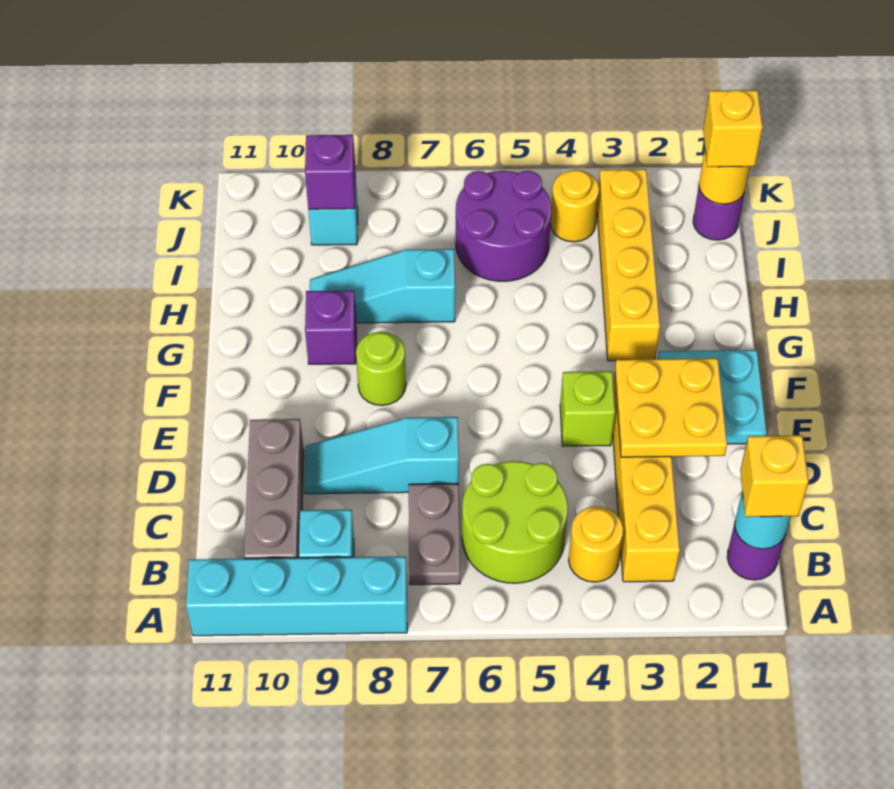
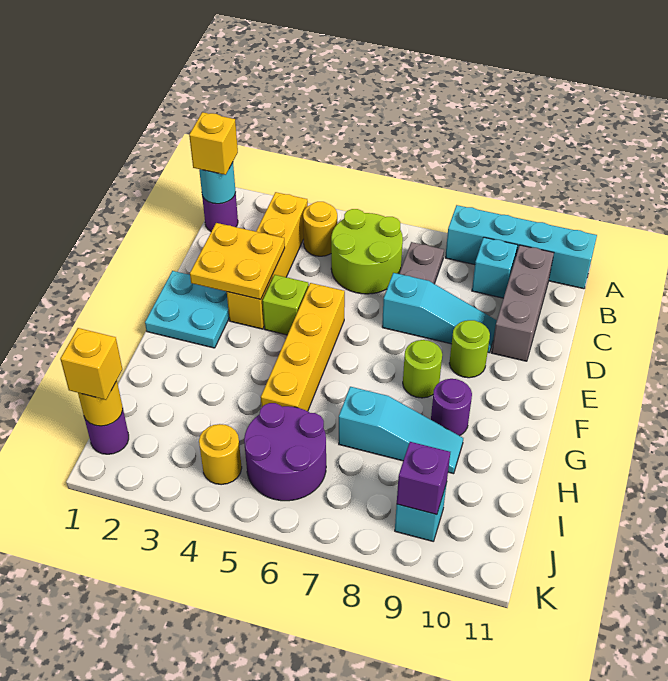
none -> lime 1x1 round brick [449,320,490,378]
yellow 1x4 brick [597,169,660,361] -> yellow 1x4 brick moved to [261,283,345,411]
purple 1x1 brick [305,291,356,364] -> purple 1x1 round brick [431,379,472,436]

